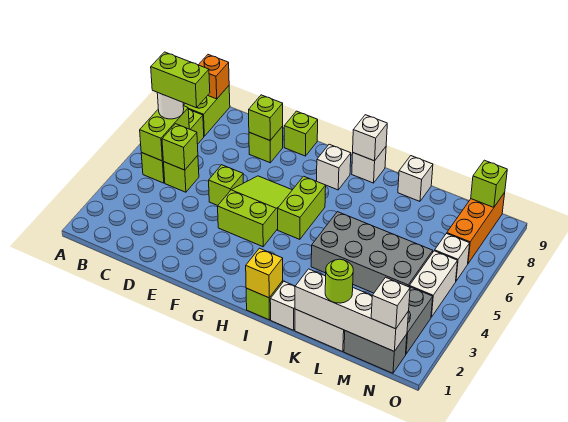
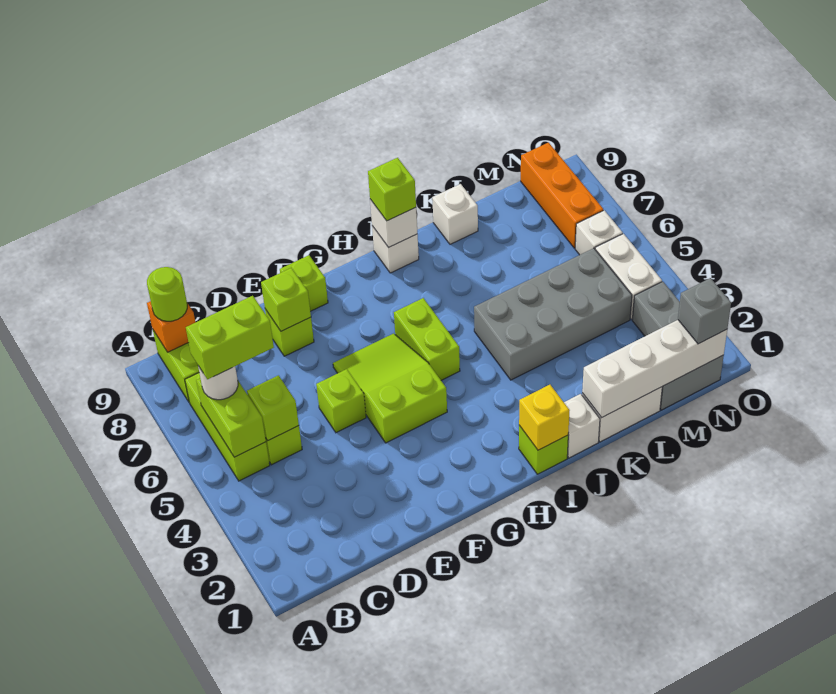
white 1x1 brick [317,144,351,190] -> none
lime 1x1 round brick [325,259,353,303] -> lime 1x1 round brick moved to [147,267,187,321]
white 1x1 brick [371,277,410,329] -> grey 1x1 brick [678,278,731,344]
lime 1x1 brick [471,160,507,207] -> lime 1x1 brick moved to [368,158,416,221]

